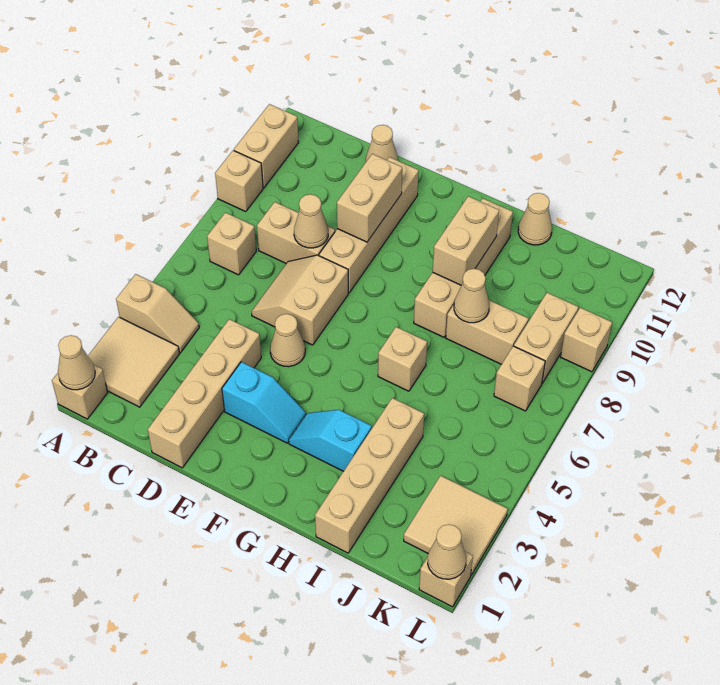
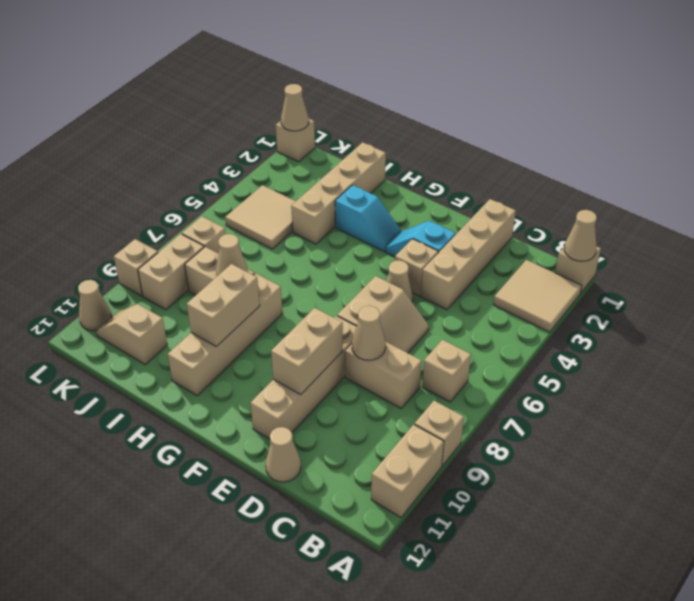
tan 1x2 slope [116,274,199,353] -> tan 1x2 slope moved to [96,304,167,365]
tan 1x1 brick [378,327,427,391] -> tan 1x1 brick moved to [395,239,438,296]
tan 1x1 cone [518,193,552,245] -> tan 1x1 cone moved to [78,280,112,331]
tan 2x2 tile [404,476,508,575] -> tan 2x2 tile moved to [225,185,296,249]

